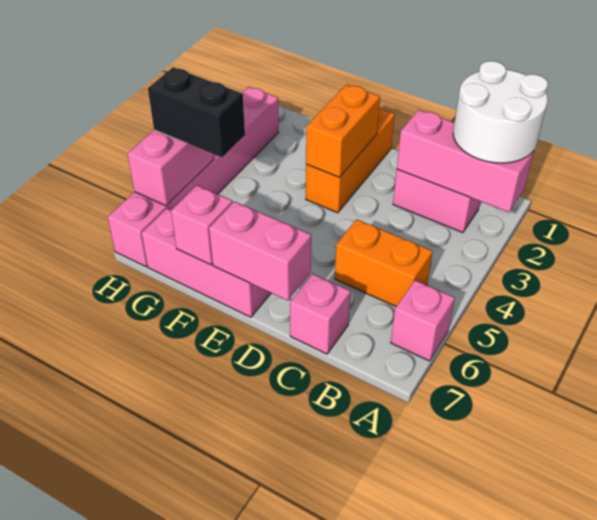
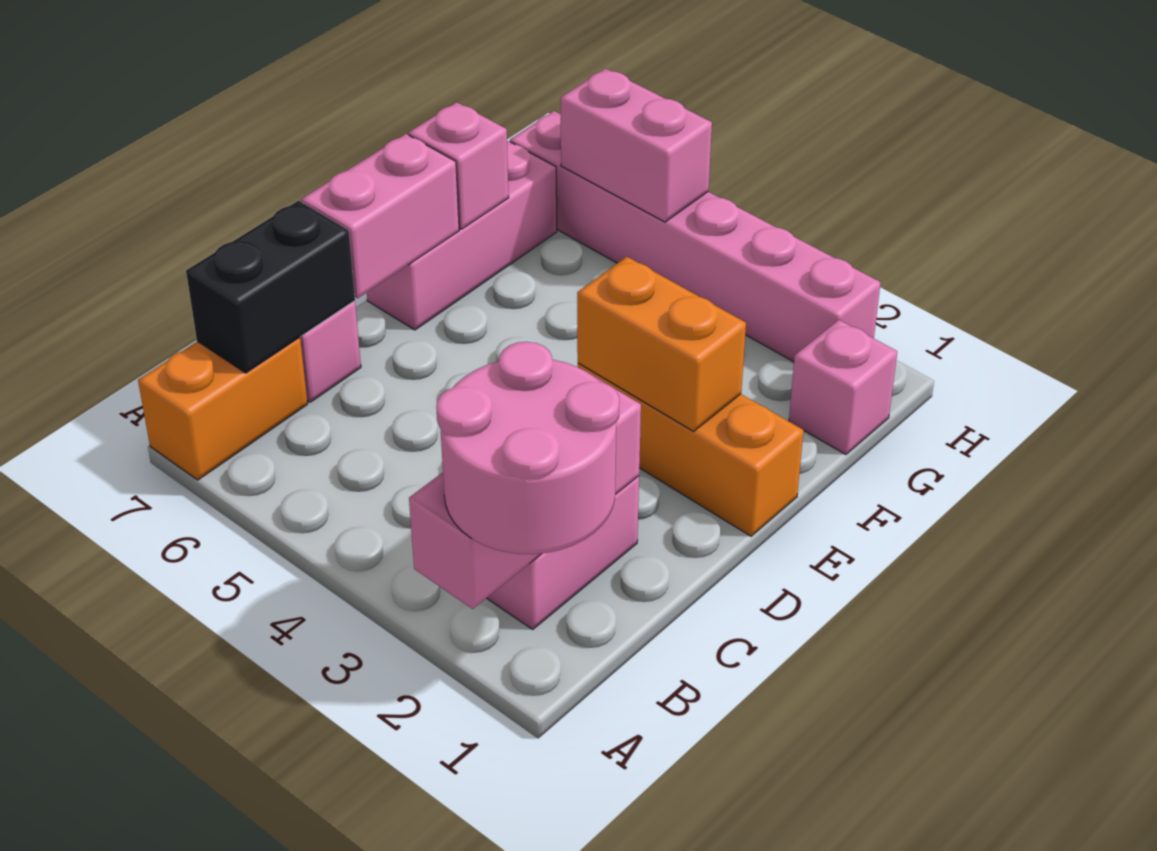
white 2x2 round brick [453,61,548,163] -> pink 2x2 round brick [436,342,619,554]
pink 1x1 brick [391,280,455,361] -> pink 1x1 brick moved to [789,320,897,454]
orange 1x2 brick [335,219,433,306] -> orange 1x2 brick moved to [138,337,308,480]
black 1x2 brick [148,67,245,157] -> black 1x2 brick moved to [186,201,355,373]

